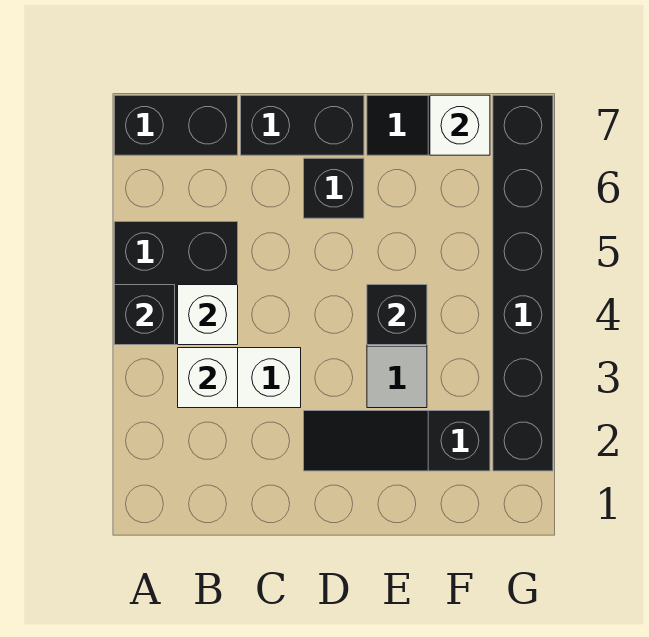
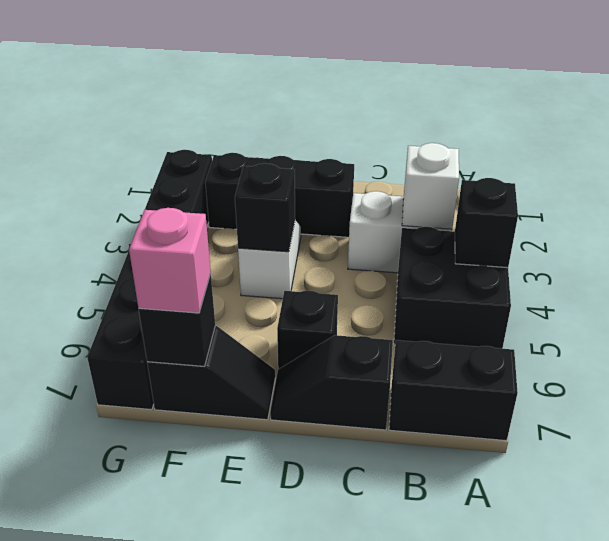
white 1x1 brick [178,285,238,345] -> none
black 1x2 brick [241,95,364,155] -> black 1x2 slope [270,335,393,430]
black 1x3 slope [304,411,490,471] -> black 1x3 brick [205,153,354,237]
white 1x1 brick [430,95,490,155] -> black 1x1 brick [139,273,215,366]
none -> pink 1x1 brick [129,208,211,313]

